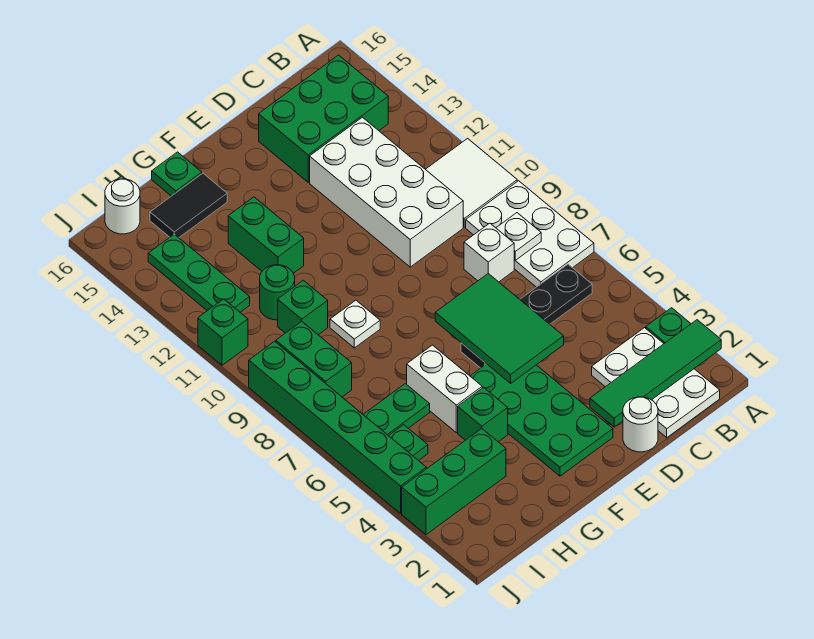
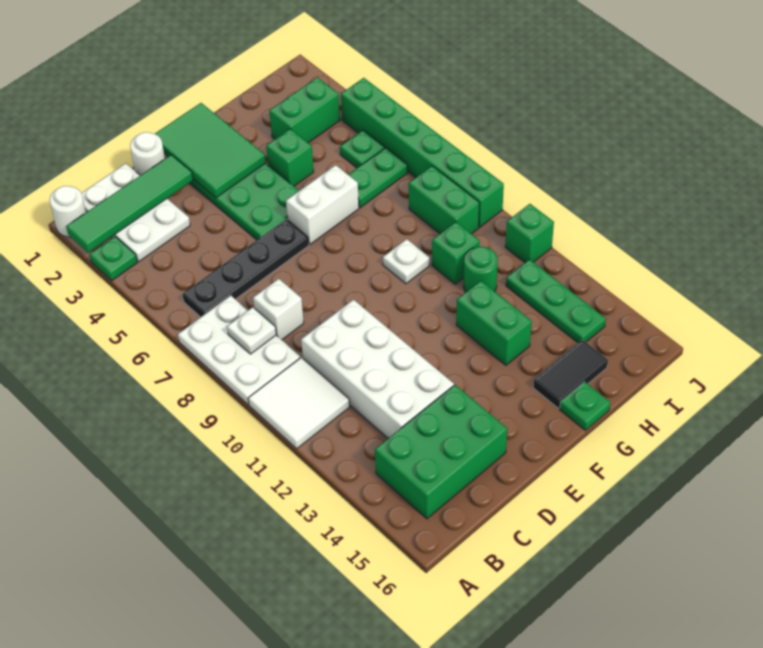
green 2x3 tile [435,274,564,383] -> green 2x3 tile moved to [155,103,266,198]
white 1x2 brick [407,345,482,433] -> white 1x2 brick turned to [286,165,359,244]
green 1x3 brick [402,429,506,535] -> green 1x2 brick [269,77,340,143]
white 1x1 round brick [105,179,140,234] -> white 1x1 round brick moved to [49,186,86,237]

